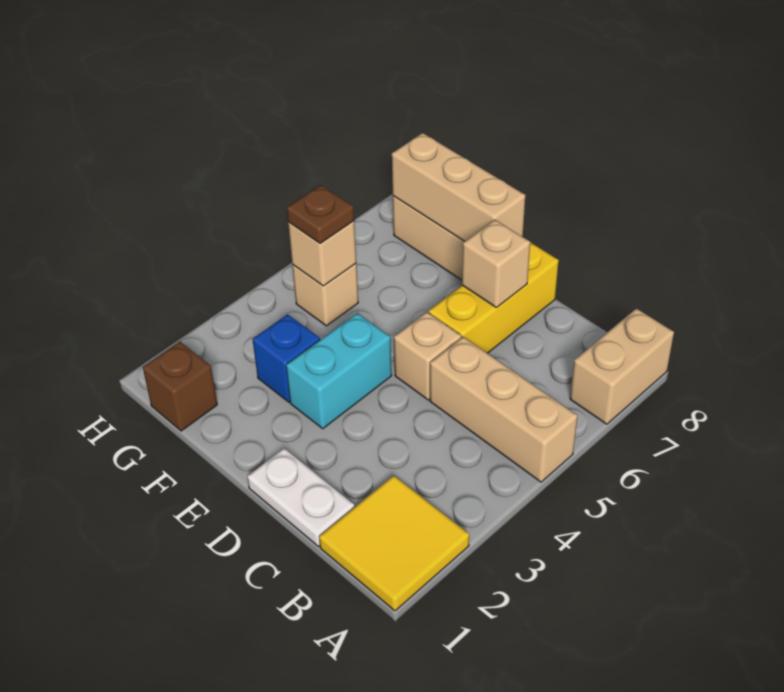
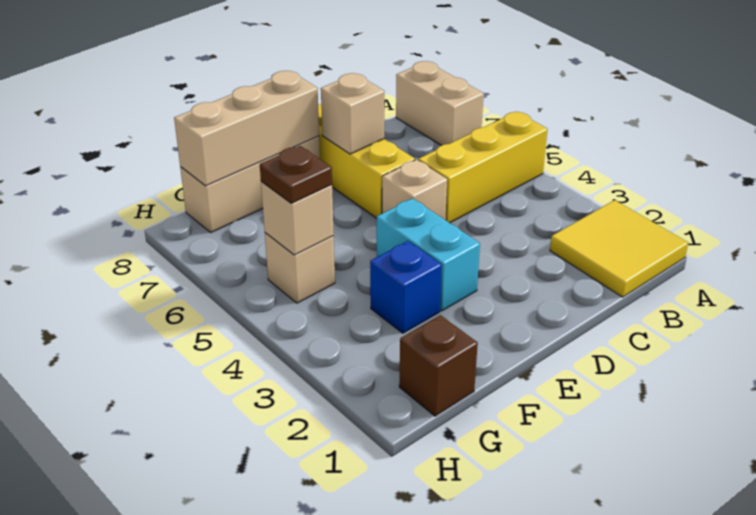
tan 1x3 brick [430,337,578,482] -> yellow 1x3 brick [418,112,548,223]
white 1x2 plate [247,448,354,547] -> none

